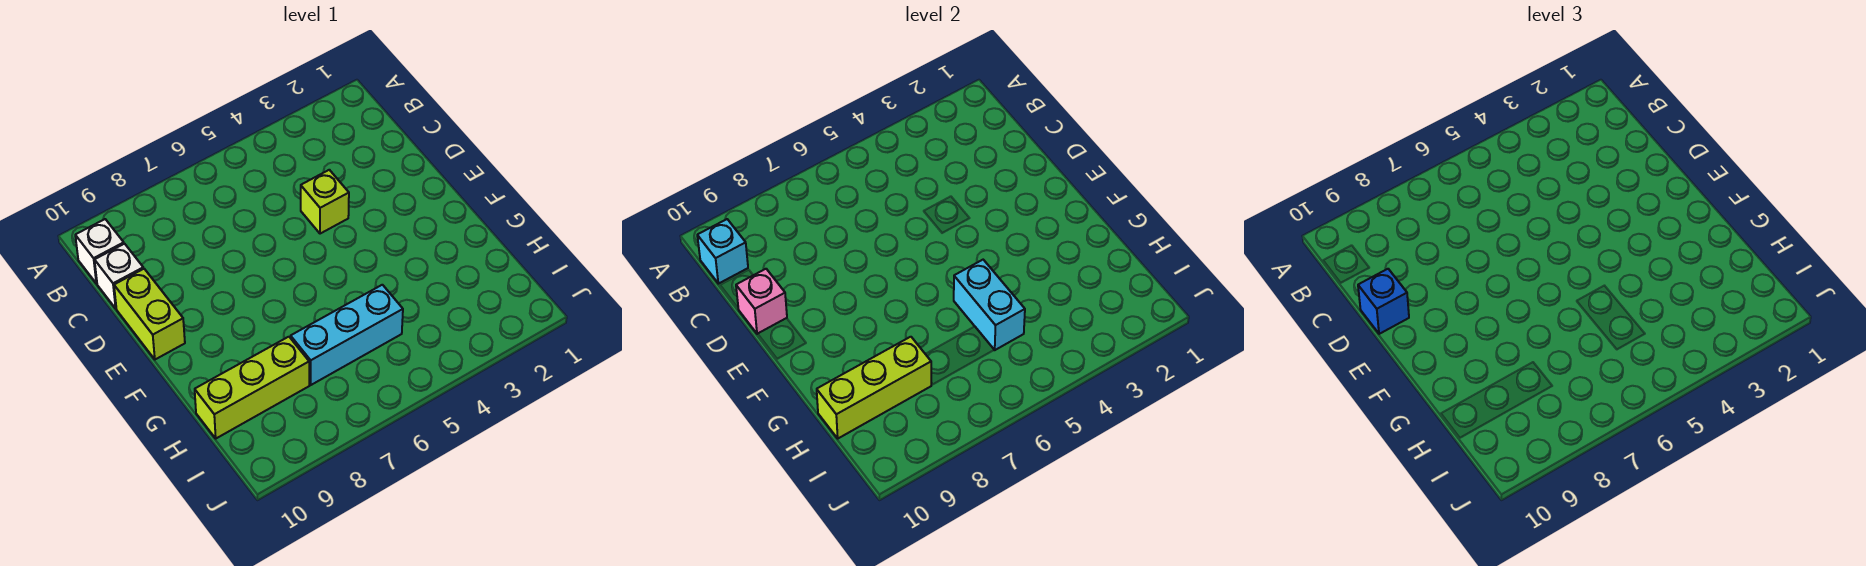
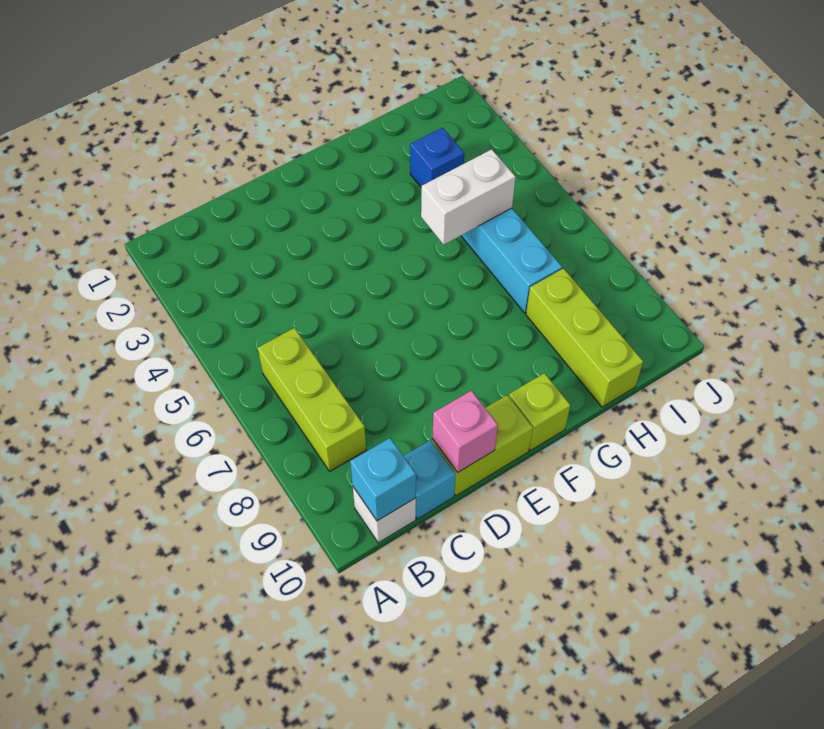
white 1x1 brick [95,244,143,308] -> cyan 1x1 brick [404,440,456,519]
lime 1x1 brick [301,170,349,234] -> lime 1x1 brick moved to [509,373,570,451]
blue 1x1 brick [1358,269,1409,334] -> blue 1x1 brick moved to [410,128,464,187]
cyan 1x2 brick [954,260,1025,350] -> white 1x2 brick [421,149,516,244]
lime 1x3 brick [817,337,931,438] -> lime 1x3 brick moved to [258,328,366,471]

